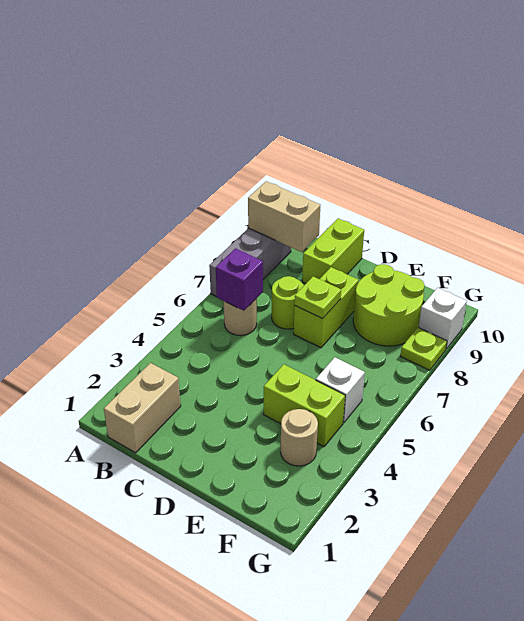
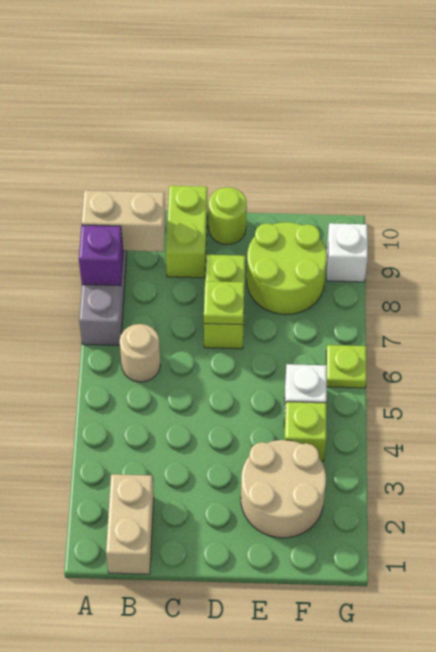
purple 1x1 brick [216,248,263,311] -> purple 1x1 brick moved to [79,225,123,286]
lime 1x1 round brick [272,276,304,329] -> lime 1x1 round brick moved to [209,187,247,245]
lime 1x2 brick [264,364,345,446] -> lime 1x1 brick [284,402,326,461]
tan 1x1 round brick [281,409,318,466] -> tan 2x2 round brick [241,440,326,538]
lime 1x1 plate [401,328,447,370] -> lime 1x1 plate moved to [326,345,366,388]

